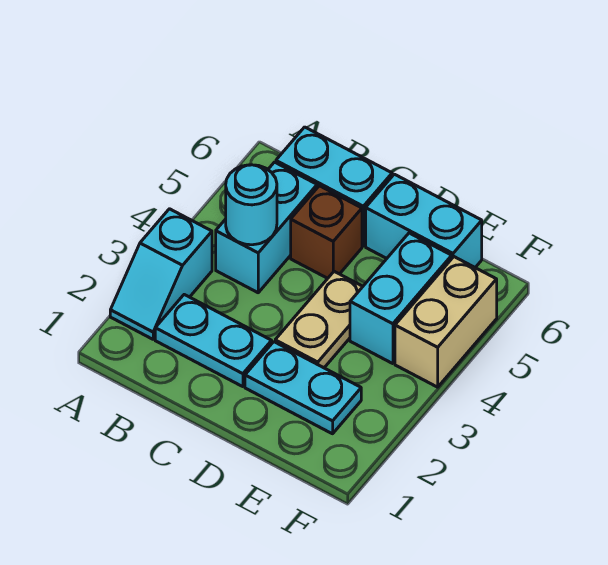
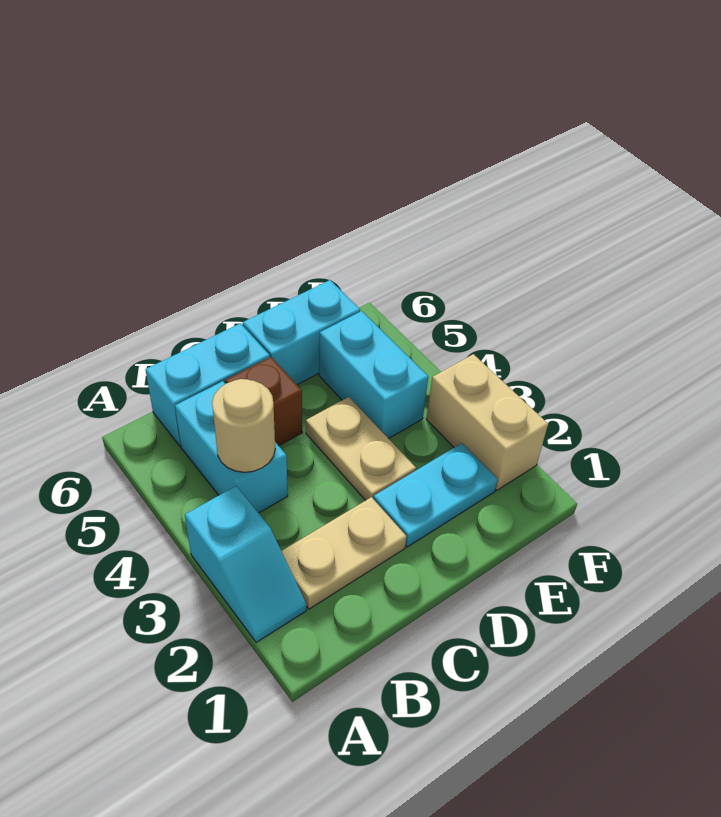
cyan 1x2 plate [155,295,272,387] -> tan 1x2 plate [282,497,406,609]
cyan 1x1 round brick [226,165,277,245] -> tan 1x1 round brick [212,379,275,472]
tan 1x2 brick [395,257,497,387] -> tan 1x2 brick moved to [426,354,548,490]

